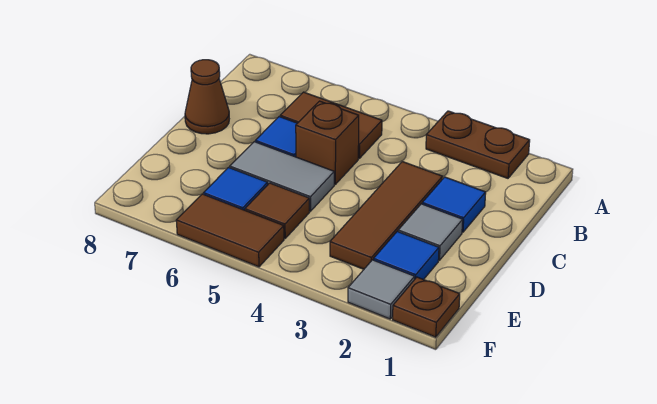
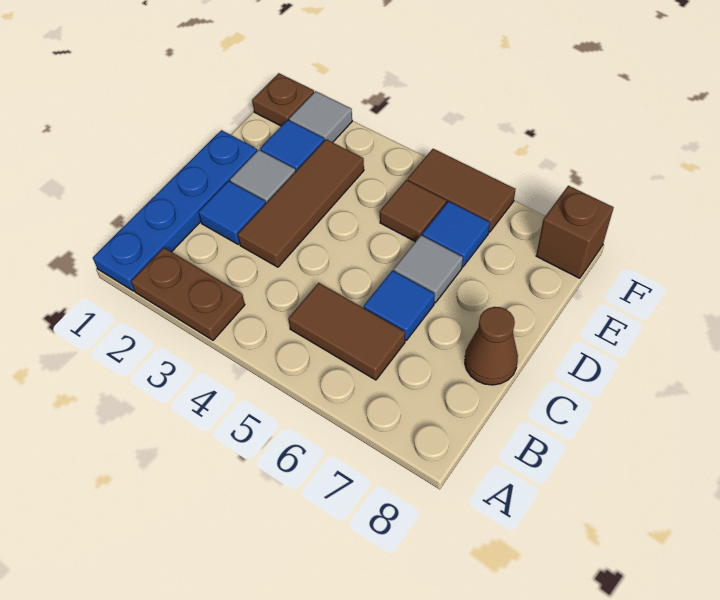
none -> blue 1x4 plate [93,130,257,291]
brown 1x1 brick [296,101,359,184] -> brown 1x1 brick moved to [536,186,614,278]
grey 1x2 tile [230,142,334,211] -> grey 1x1 tile [394,235,463,303]

